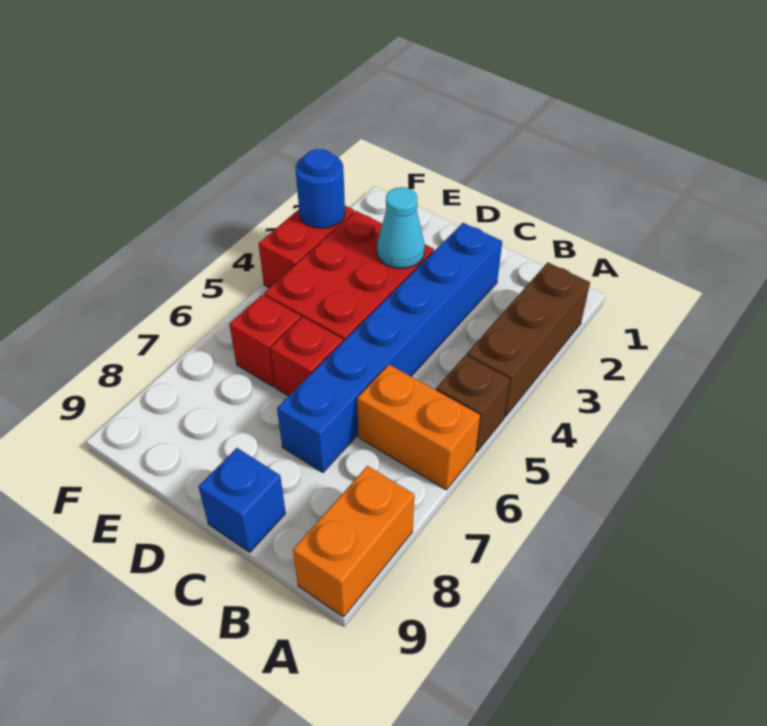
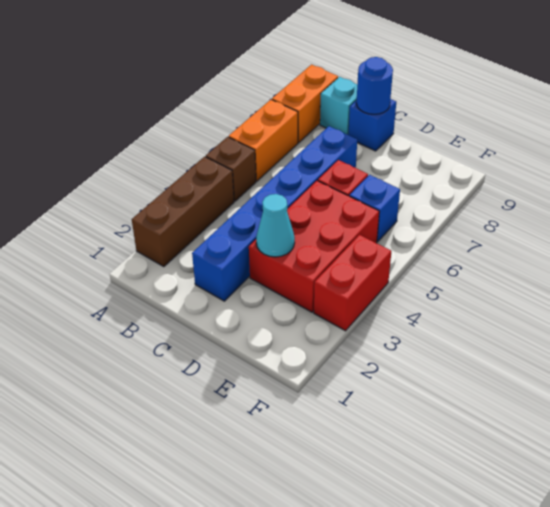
orange 1x2 brick [357,365,480,490] -> orange 1x2 brick turned to [229,100,298,181]
none -> cyan 1x1 brick [320,77,357,135]
red 1x1 brick [229,295,301,387] -> blue 1x1 brick [349,175,400,242]
blue 1x1 round brick [295,149,345,228] -> blue 1x1 round brick moved to [356,57,393,114]

